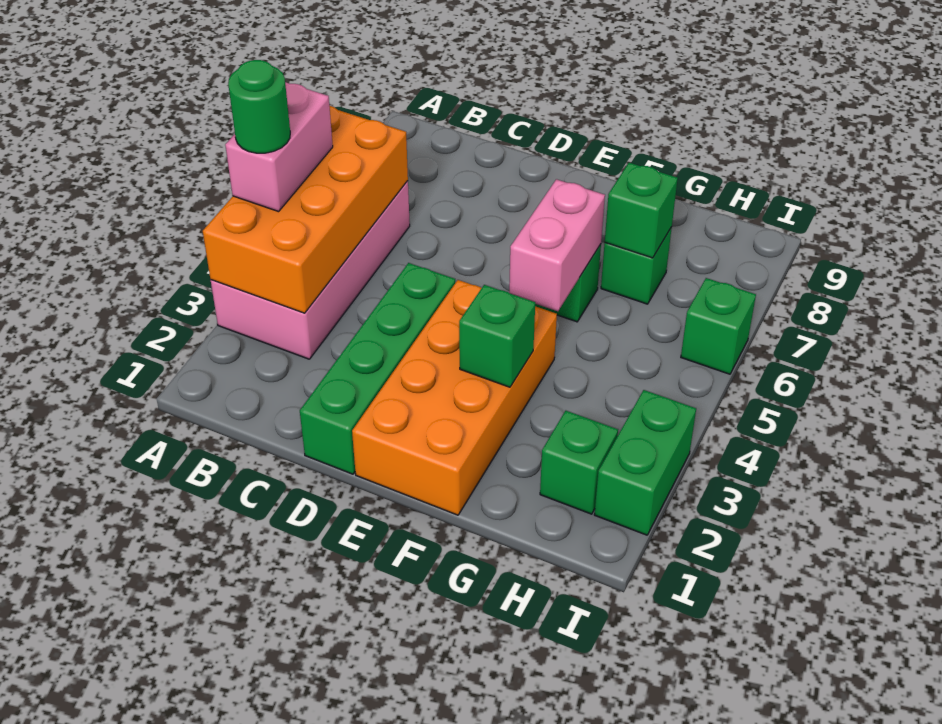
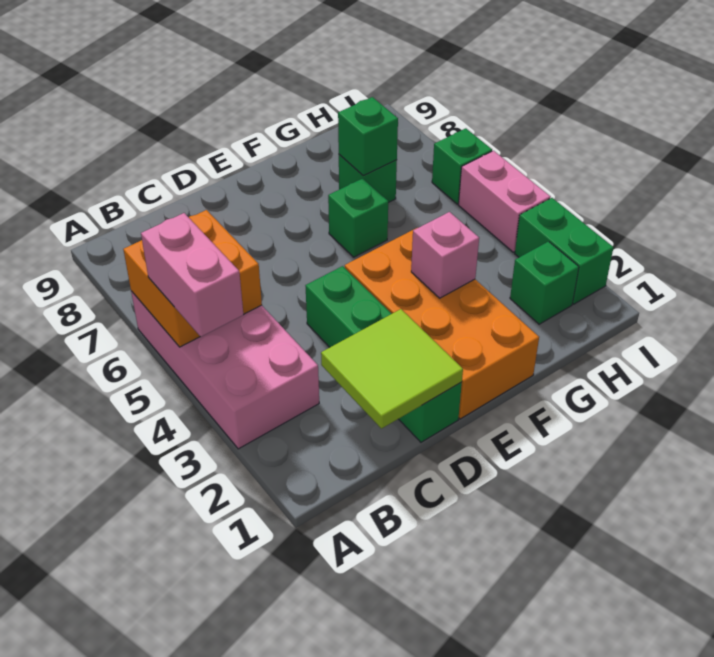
orange 2x4 brick [203,106,408,313] -> orange 2x2 brick [123,210,262,347]
green 1x1 round brick [228,60,290,153] -> none
none -> lime 2x2 tile [321,309,463,429]
green 1x1 brick [459,285,535,387] -> pink 1x1 brick [411,212,479,298]
pink 1x2 brick [509,179,605,311] -> pink 1x2 brick moved to [459,151,550,252]

